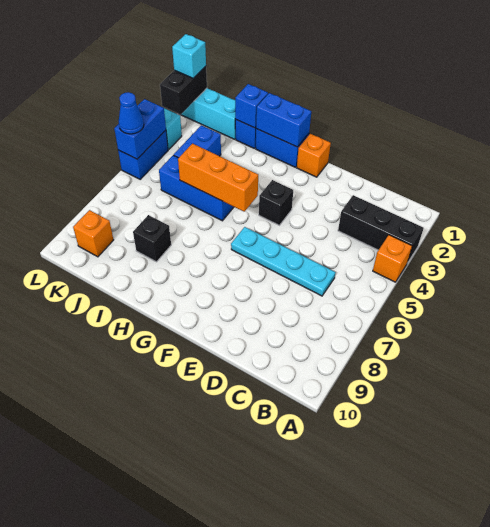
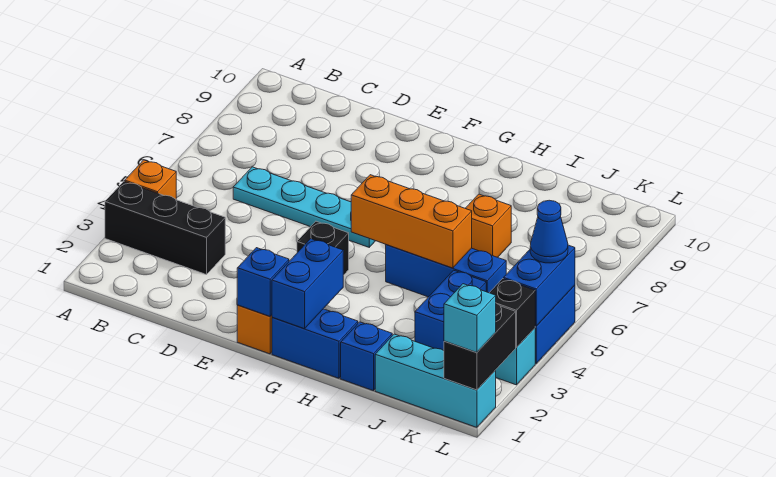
blue 1x2 brick [256,93,311,147] -> blue 1x2 brick turned to [272,239,343,329]
blue 1x1 brick [235,84,268,128] -> blue 1x1 brick moved to [237,248,289,316]
black 1x1 brick [133,215,171,262] -> black 1x1 brick moved to [490,279,535,348]
orange 1x1 brick [73,210,113,257] -> orange 1x1 brick moved to [465,194,511,257]

